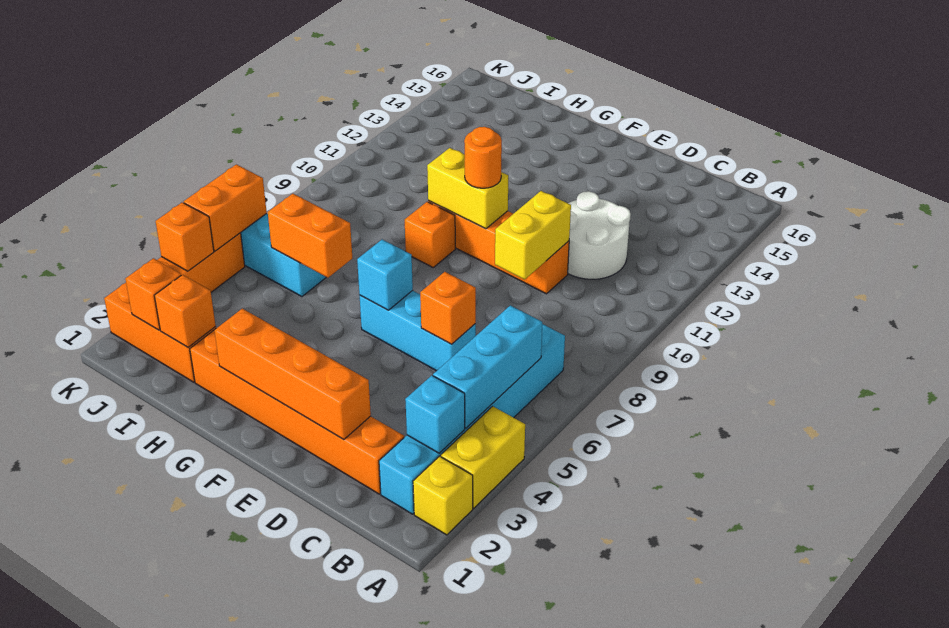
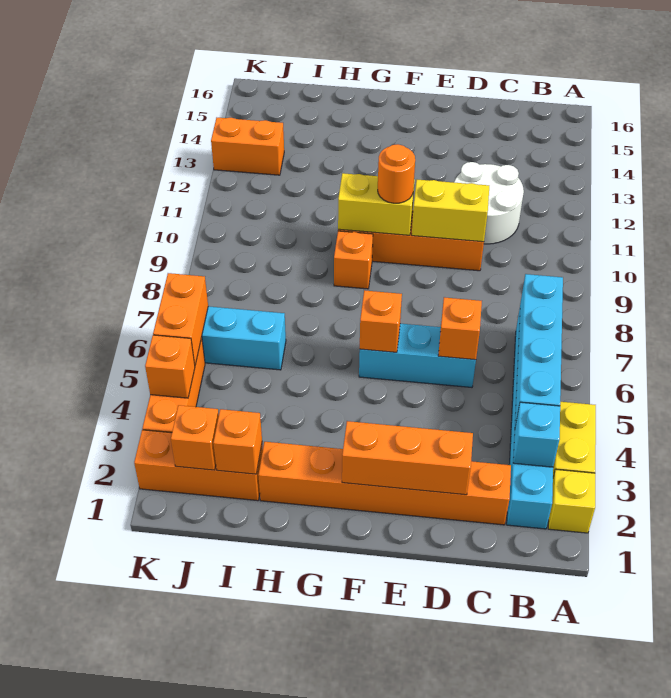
cyan 1x3 brick [433,305,542,428] -> cyan 1x4 brick [515,274,563,426]
orange 1x4 brick [214,309,371,440] -> orange 1x3 brick [342,421,473,495]
yellow 1x2 brick [495,191,571,280] -> yellow 1x2 brick turned to [412,180,489,242]
cyan 1x1 brick [357,240,413,310] -> orange 1x1 brick [360,290,402,352]
orange 1x2 brick [268,194,352,278] -> orange 1x2 brick moved to [211,118,284,175]

